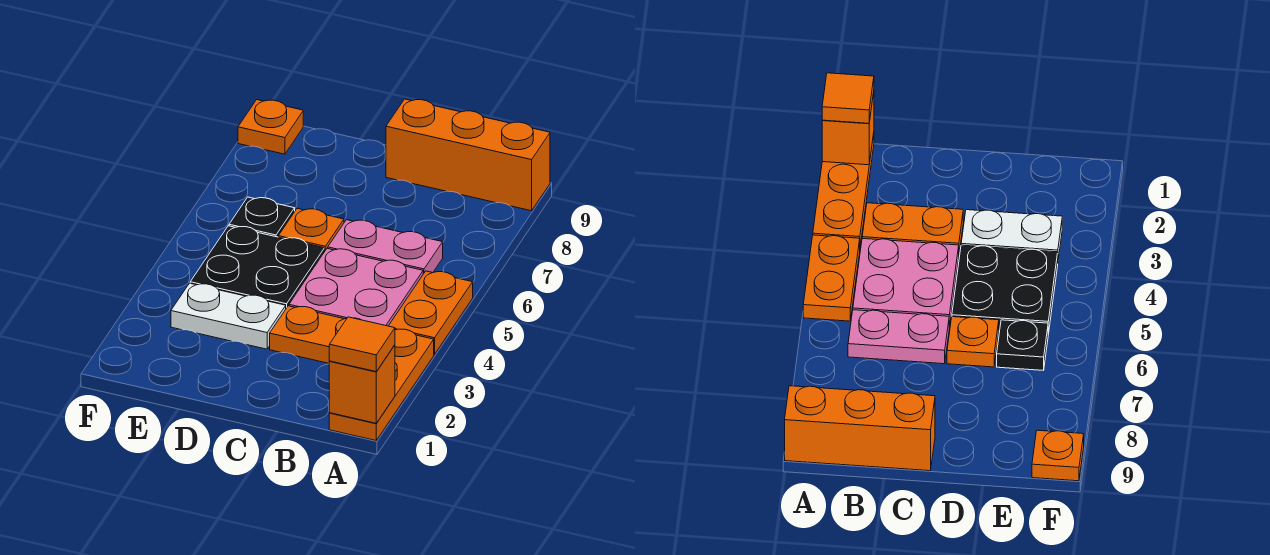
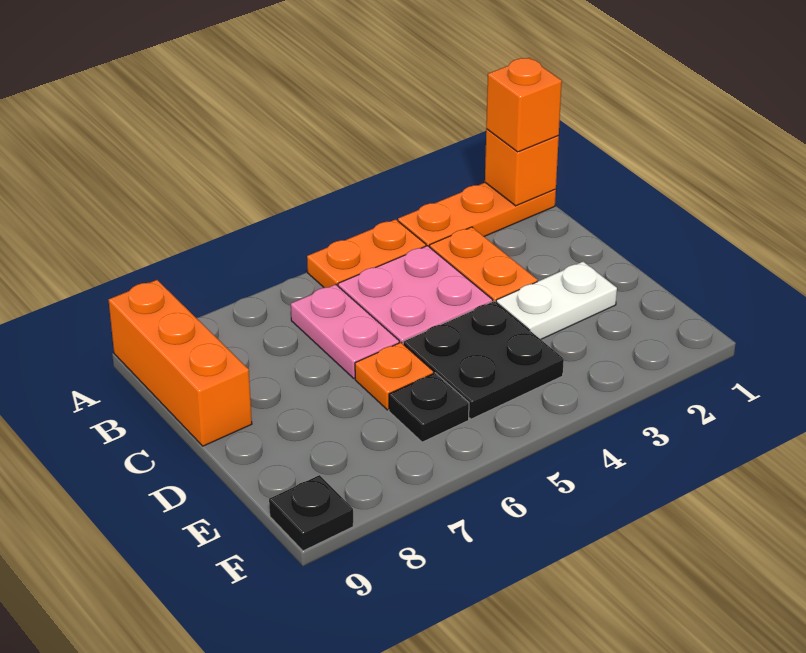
orange 1x1 tile [329,317,395,372] -> orange 1x1 brick [486,58,562,152]
white 1x2 plate [171,283,286,349] -> white 1x2 plate turned to [496,262,617,339]
orange 1x1 plate [238,100,303,154] -> black 1x1 plate [269,475,353,551]

